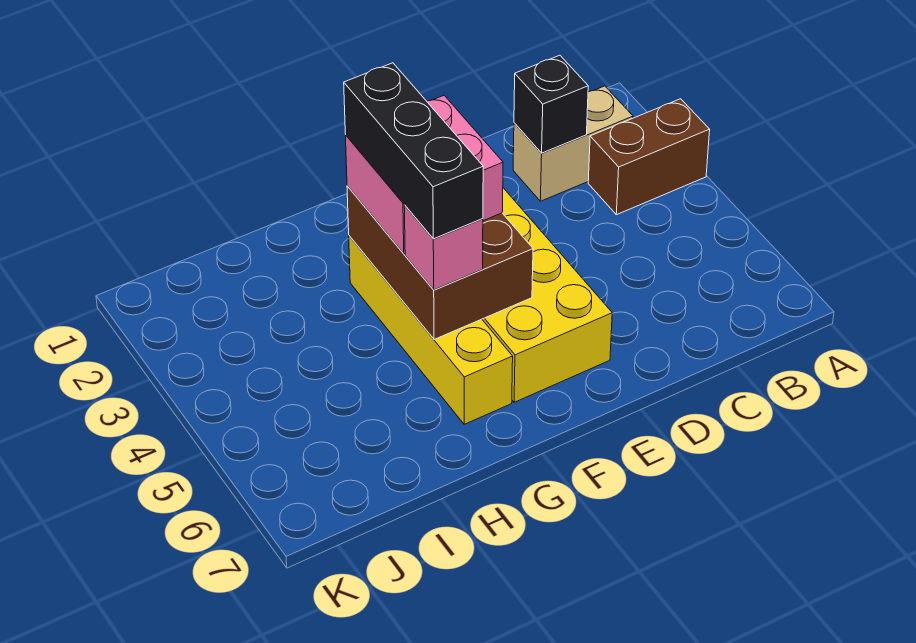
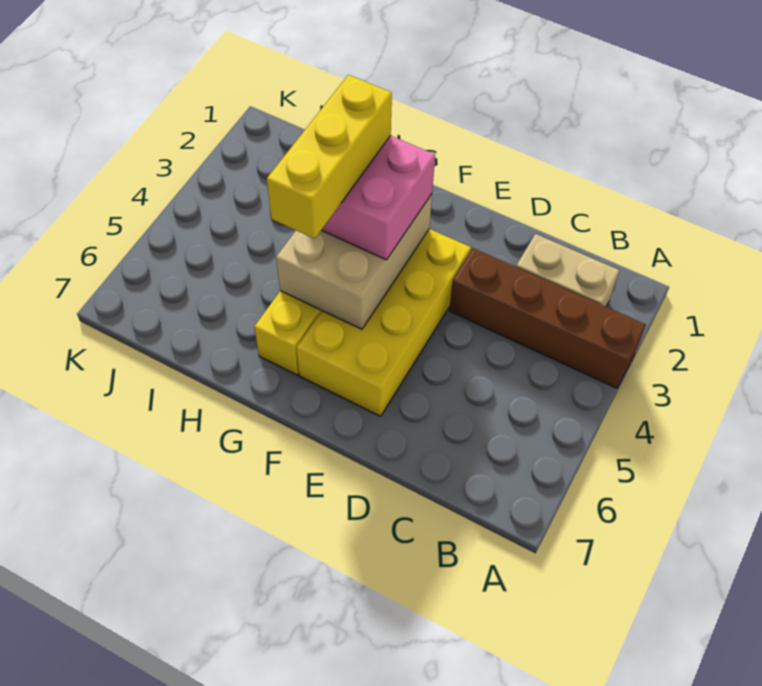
brown 1x2 brick [588,99,710,215] -> brown 1x4 brick [449,248,646,388]
black 1x1 brick [514,55,588,153] -> none
brown 2x3 brick [347,186,533,339] -> tan 2x3 brick [276,194,432,329]
black 1x3 brick [344,63,483,239] -> yellow 1x3 brick [267,75,392,239]
pink 1x1 brick [404,205,483,290] -> none

